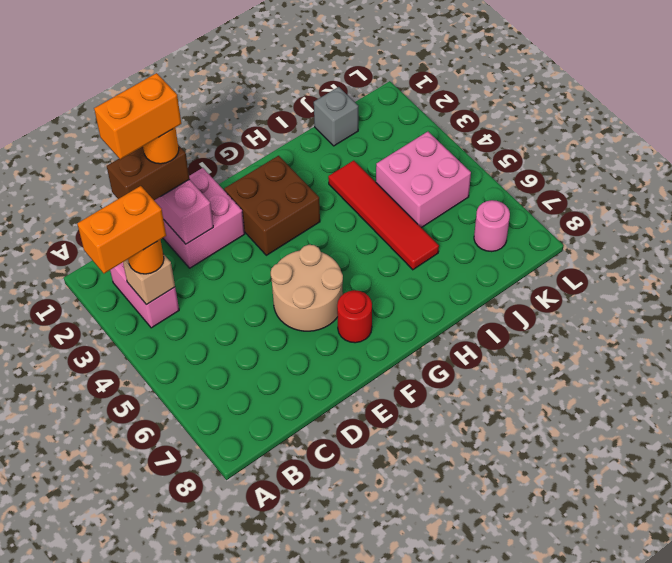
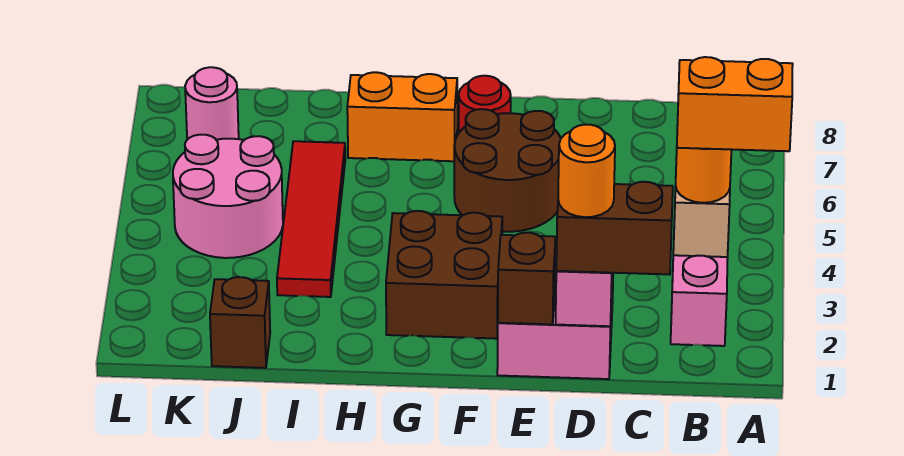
orange 1x2 brick [94,73,181,159] -> orange 1x2 brick moved to [347,72,457,161]
none -> brown 1x1 brick [498,233,556,324]
tan 2x2 round brick [271,245,343,331] -> brown 2x2 round brick [454,109,561,232]
grey 1x1 brick [314,87,358,146] -> brown 1x1 brick [210,277,270,368]
pink 2x2 brick [376,132,471,228] -> pink 2x2 round brick [173,135,283,258]

